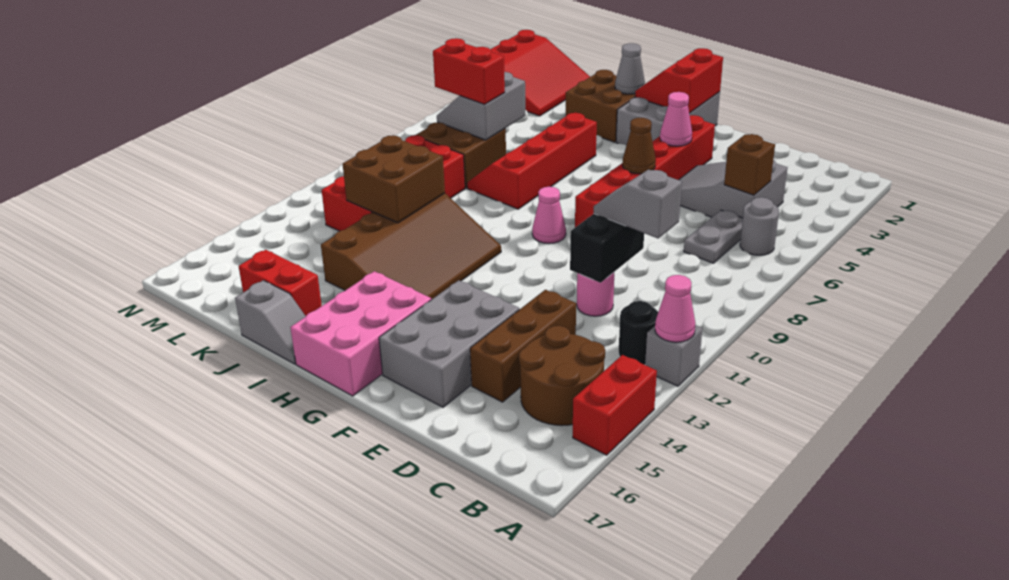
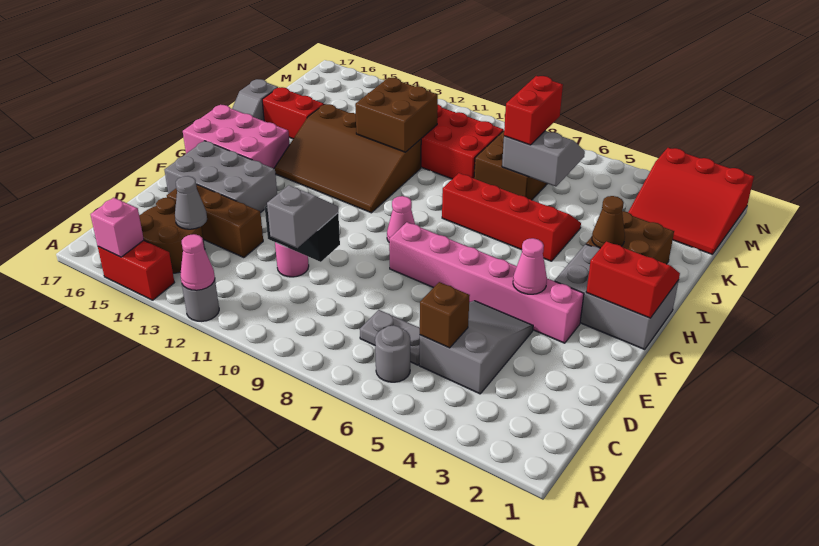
grey 1x1 brick [645,325,702,386] -> grey 1x1 round brick [182,280,219,321]
none -> pink 1x1 brick [90,198,144,257]
black 1x1 round brick [619,301,658,365] -> none
red 1x6 brick [575,115,715,227] -> pink 1x6 brick [389,222,584,343]
brown 1x1 cone [622,118,656,174] -> brown 1x1 cone moved to [592,196,625,248]
grey 1x1 cone [615,43,645,94] -> grey 1x1 cone moved to [175,176,207,229]
red 1x2 brick [239,250,322,316] -> red 1x2 brick turned to [262,87,324,139]

